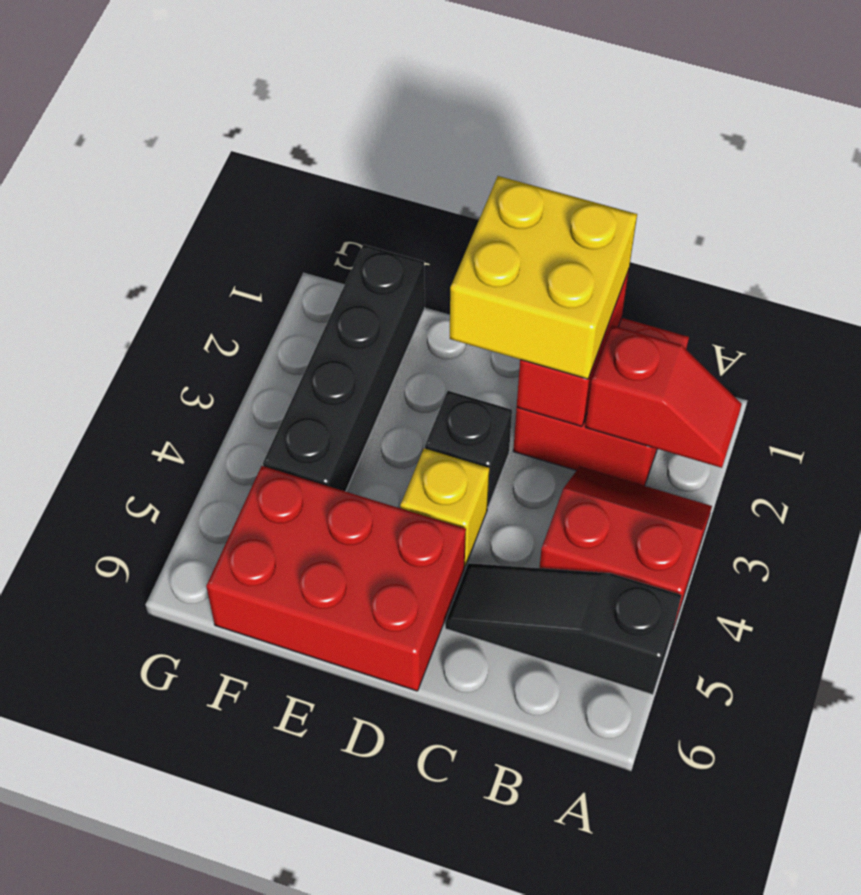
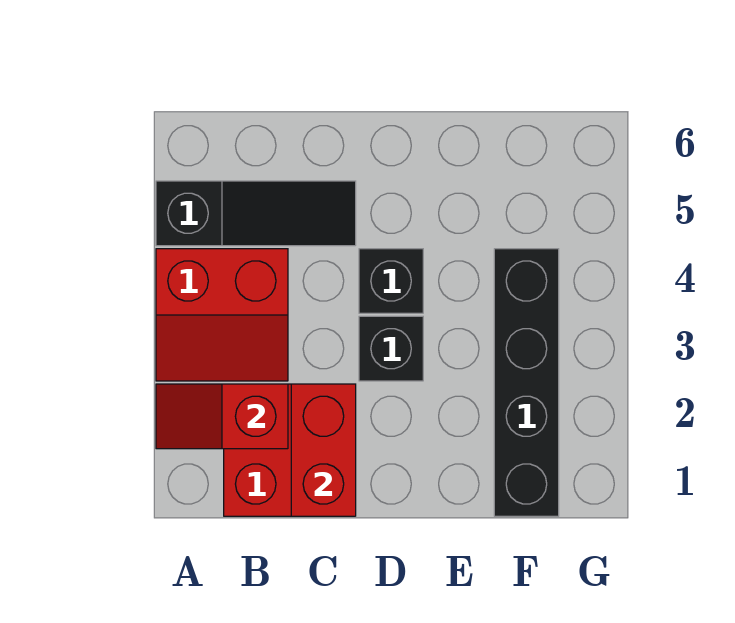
yellow 2x2 brick [450,176,637,379] -> none
yellow 1x1 brick [400,448,489,566] -> black 1x1 brick [359,249,423,313]
red 2x3 brick [206,466,466,691] -> none

